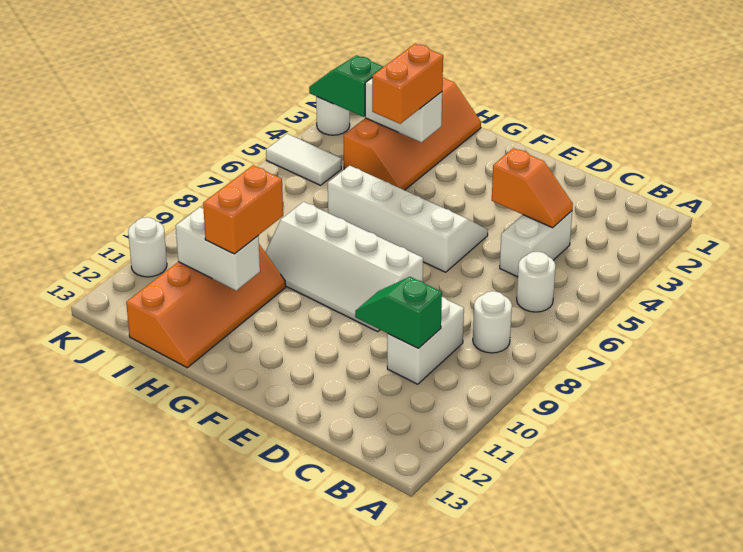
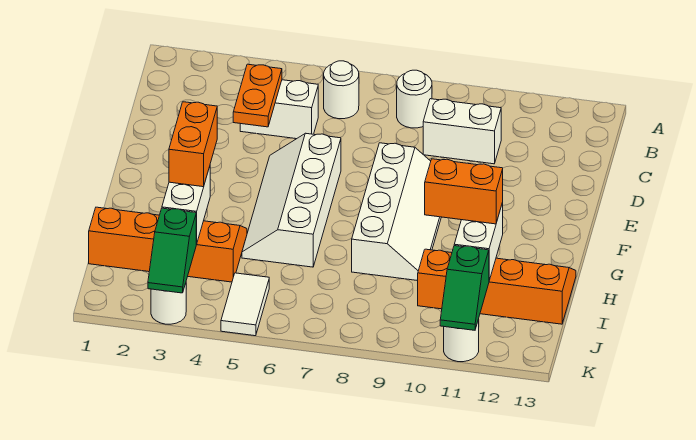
orange 1x2 slope [492,148,573,228] -> orange 1x2 plate [233,64,282,127]
green 1x2 slope [355,277,442,348] -> green 1x2 slope moved to [440,246,489,330]
orange 1x2 brick [372,44,443,124] -> orange 1x2 brick turned to [169,102,217,187]

